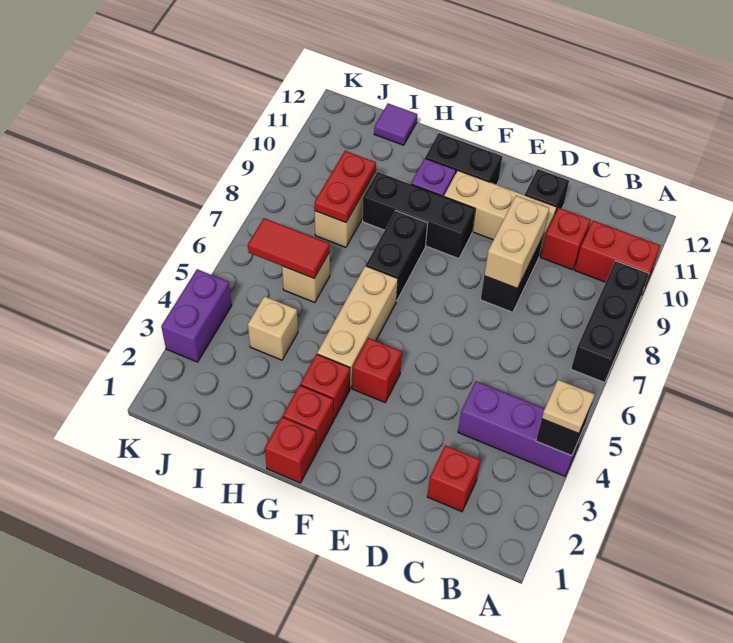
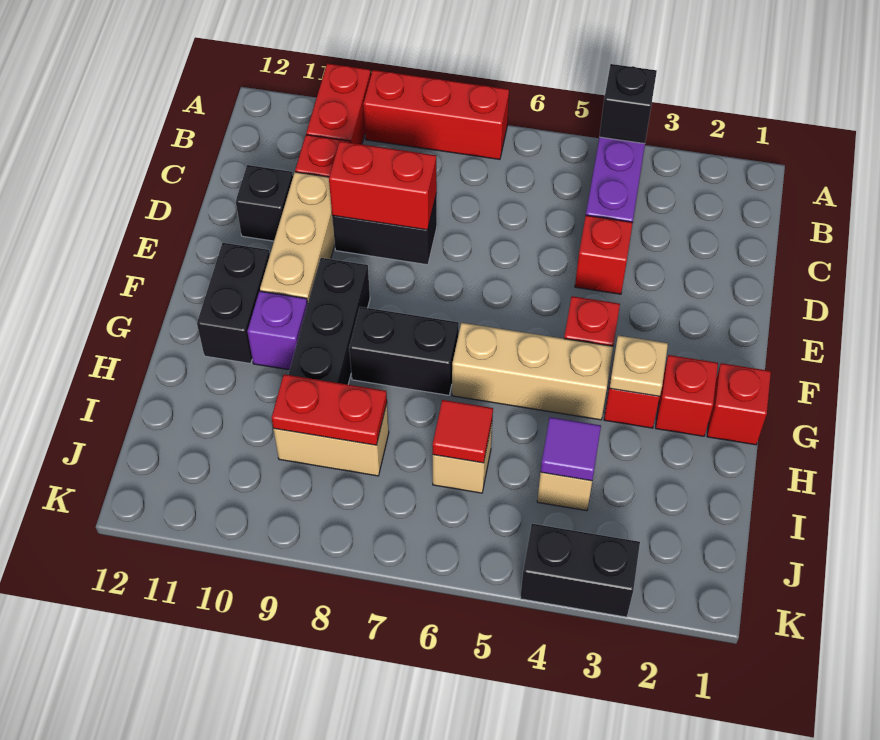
tan 1x1 plate [542,380,595,434] -> tan 1x1 plate moved to [609,335,668,396]
black 1x3 brick [571,261,649,383] -> red 1x3 brick [363,70,509,160]
red 1x1 brick [427,445,480,512] -> red 1x1 brick moved to [575,215,633,294]
tan 1x2 brick [484,196,549,289] -> red 1x2 brick [329,141,437,230]
red 1x2 tile [248,218,330,278] -> red 1x1 tile [433,400,493,463]
purple 1x1 tile [374,104,417,145] -> purple 1x1 tile moved to [541,417,601,481]
purple 1x2 brick [161,269,232,362] -> black 1x2 brick [520,524,640,617]

